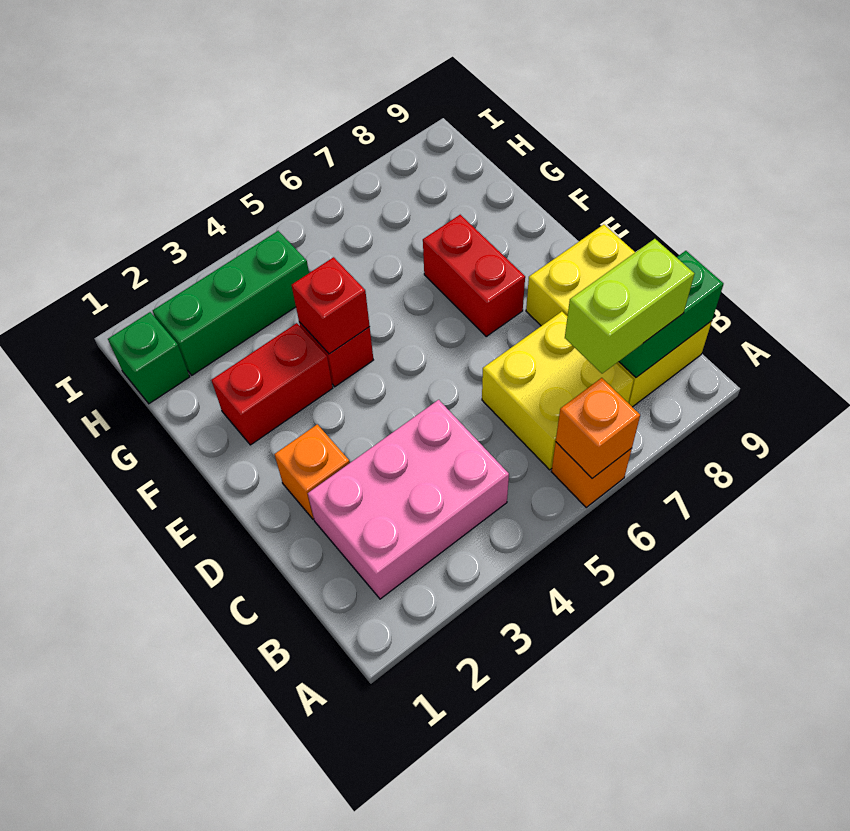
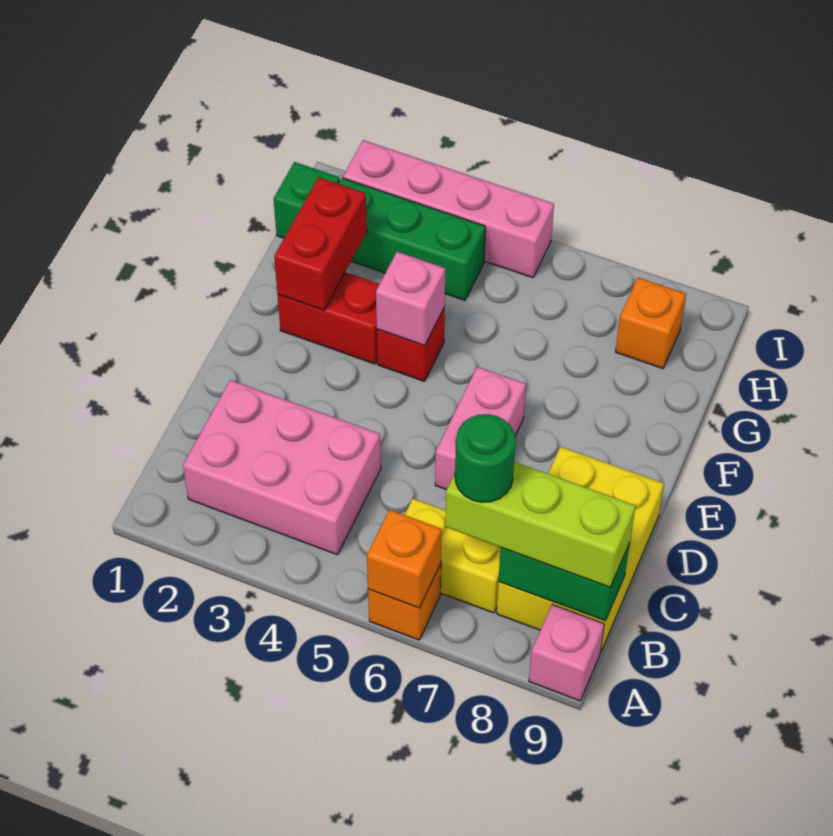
none -> pink 1x1 brick [529,604,604,701]
yellow 2x2 brick [482,312,634,470] -> yellow 1x2 brick [405,499,501,613]
lime 1x2 brick [565,239,694,373] -> lime 1x3 brick [445,462,636,587]
none -> green 1x1 round brick [455,414,515,502]
orange 1x1 brick [275,424,350,519] -> orange 1x1 brick moved to [616,278,686,368]
none -> pink 1x2 brick [435,367,526,490]
red 1x2 brick [423,215,525,336] -> red 1x2 brick moved to [274,177,367,310]
red 1x1 brick [292,257,370,354] -> pink 1x1 brick [376,252,445,345]
none -> pink 1x4 brick [343,140,554,278]

